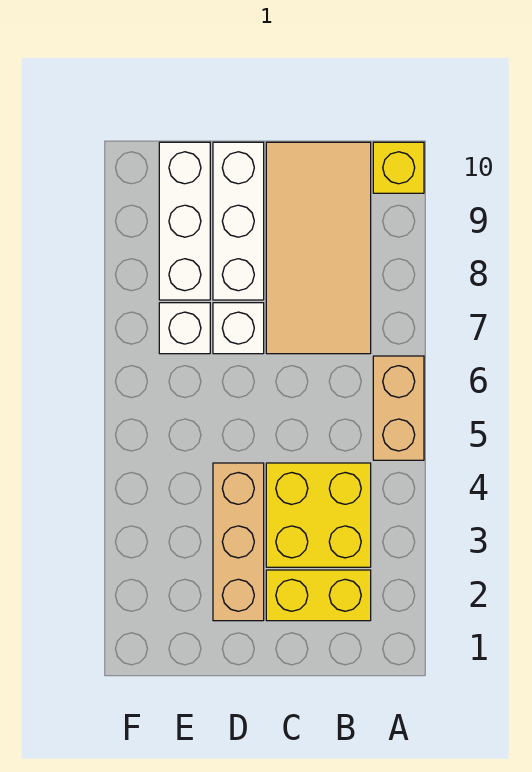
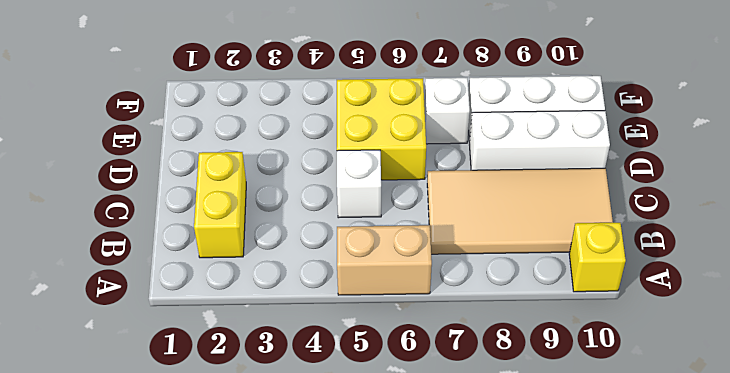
yellow 2x2 brick [266,463,371,567] -> yellow 2x2 brick moved to [337,78,426,180]
tan 1x3 brick [213,463,264,621] -> none
white 1x1 brick [213,303,264,354] -> white 1x1 brick moved to [337,150,381,218]

